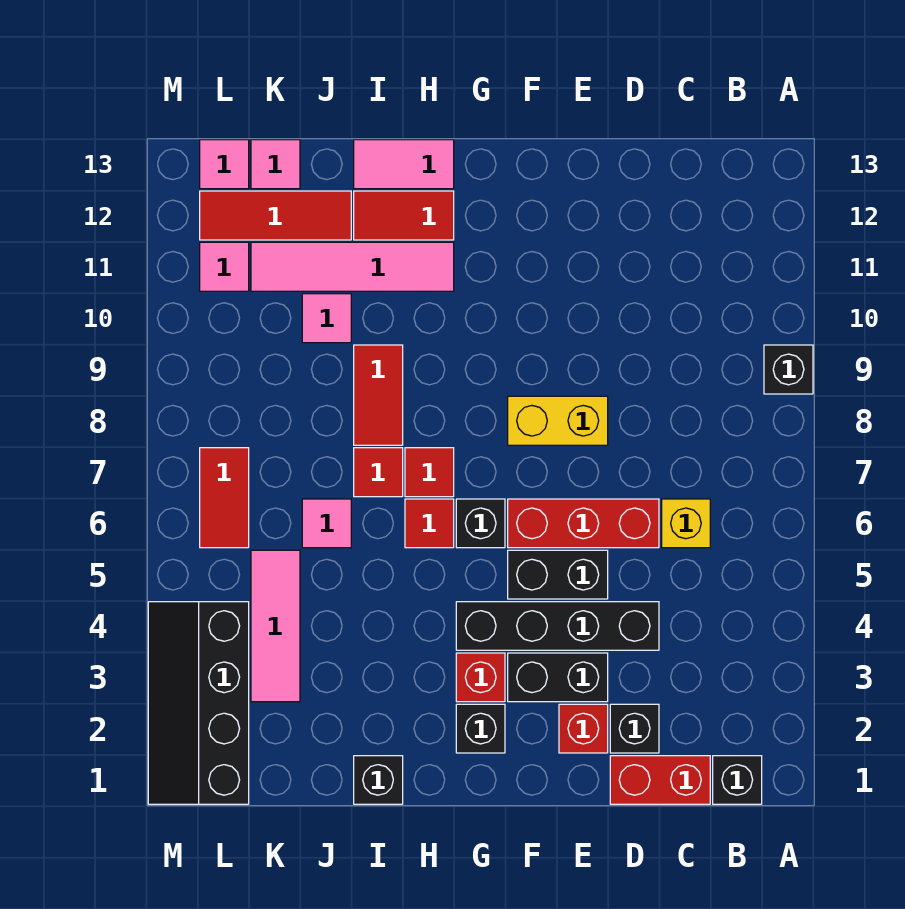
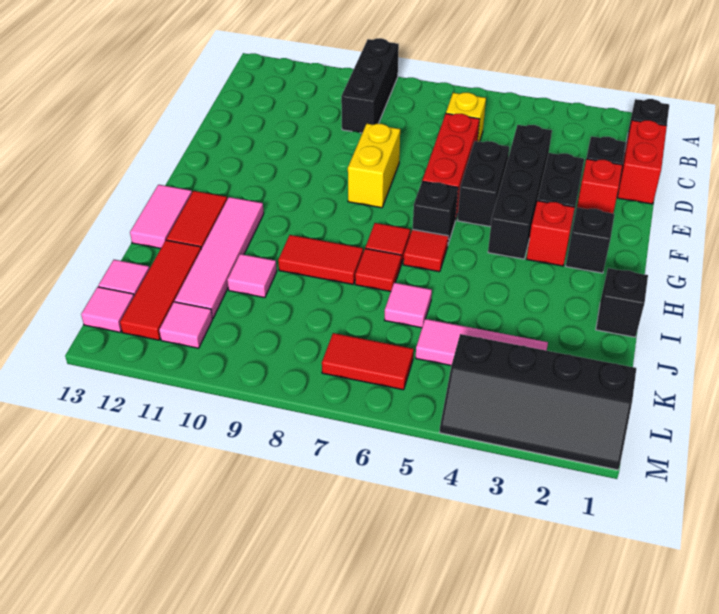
black 1x1 brick [764,345,813,394] -> black 1x3 brick [341,38,399,133]

